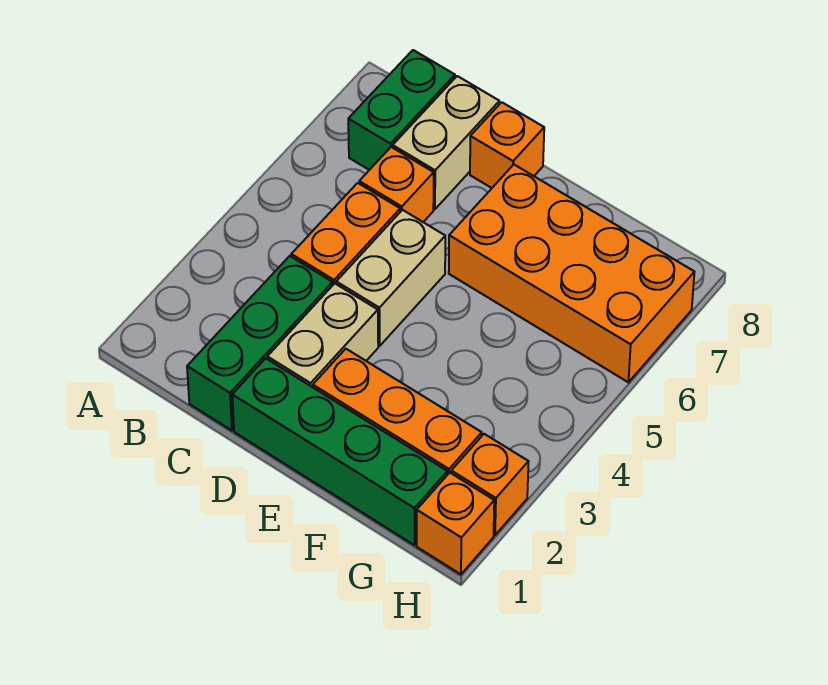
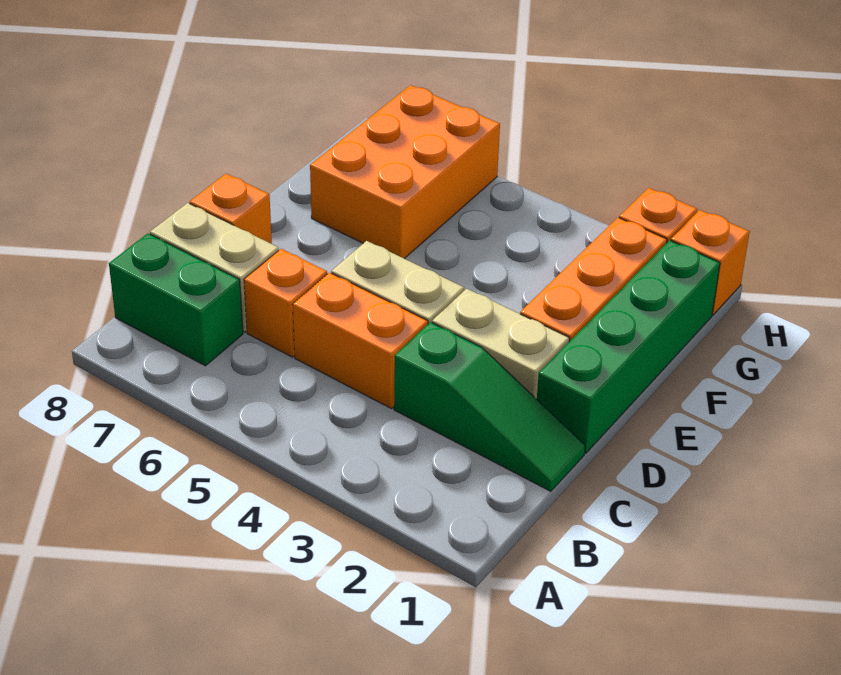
green 1x3 brick [187,256,333,431] -> green 1x3 slope [394,322,585,491]
orange 2x4 brick [449,165,694,382] -> orange 2x3 brick [310,85,500,259]

